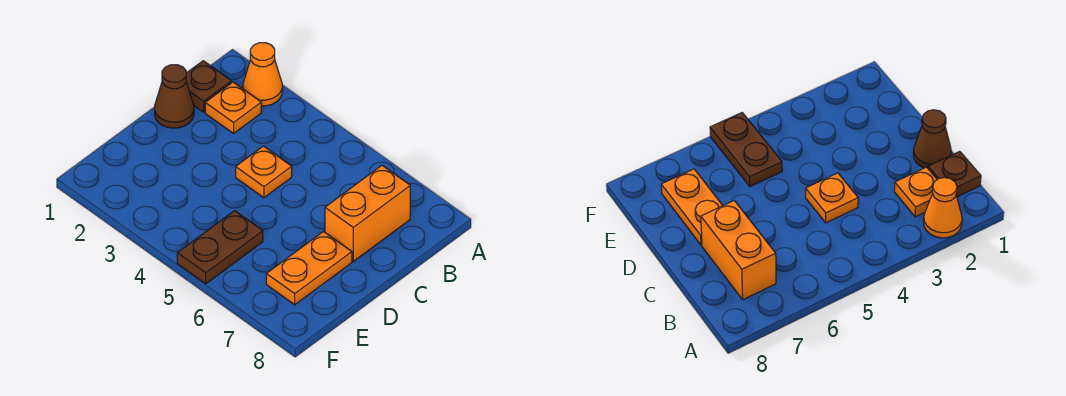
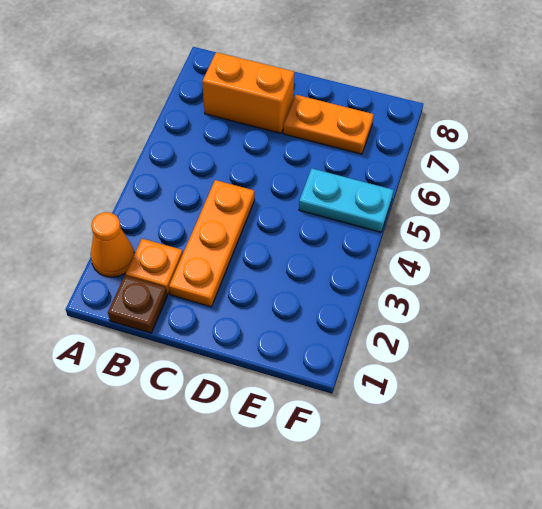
brown 1x1 cone [155,65,194,128] -> none
orange 1x1 plate [236,146,292,198] -> orange 1x3 plate [169,180,255,307]
brown 1x2 plate [177,211,263,284] -> cyan 1x2 plate [299,169,394,232]

